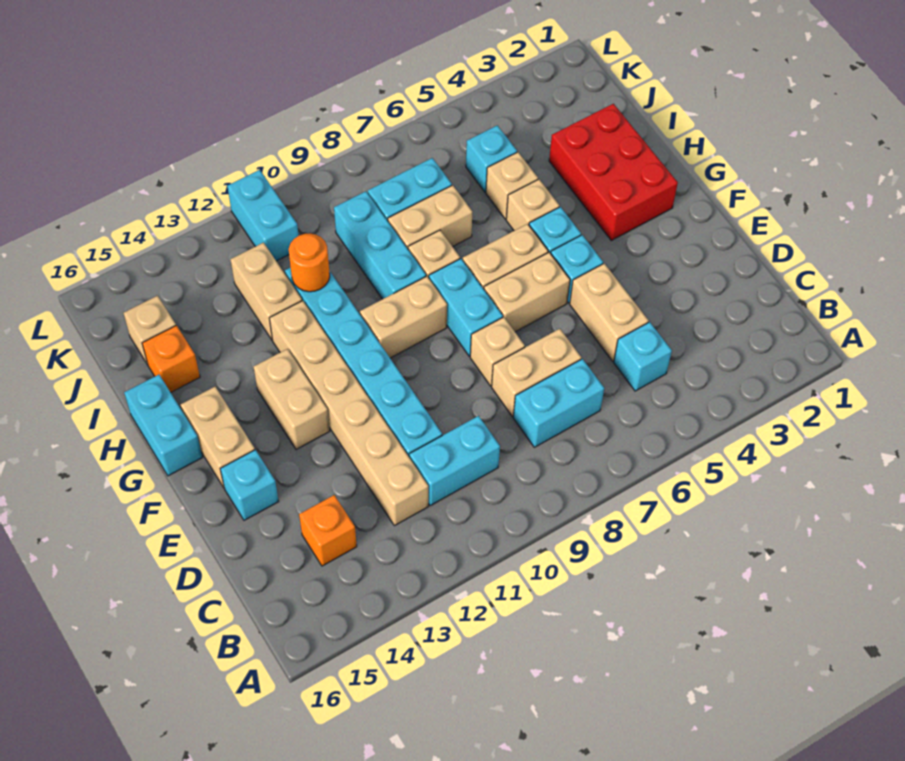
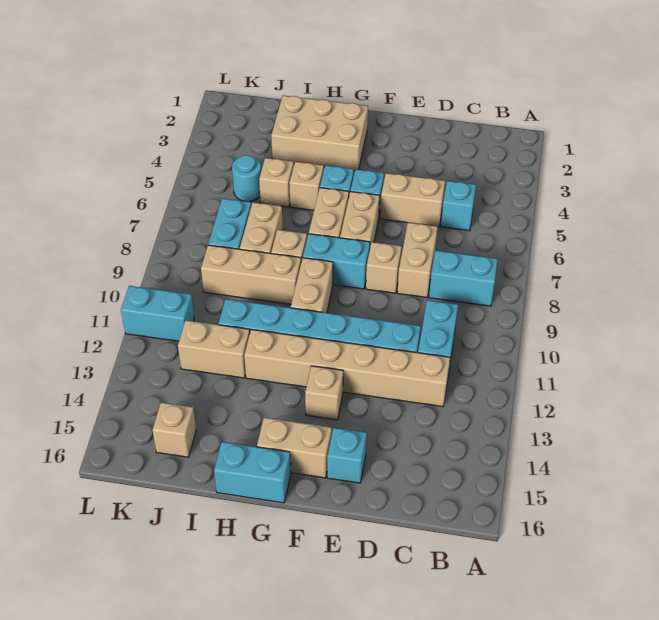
cyan 1x2 brick [513,359,604,447] -> cyan 1x2 brick turned to [429,250,498,306]
orange 1x1 brick [299,495,357,566] -> none
tan 1x2 brick [254,349,330,449] -> tan 1x1 brick [305,366,343,420]
red 2x3 brick [549,104,678,240] -> tan 2x3 brick [271,96,368,171]
cyan 1x3 brick [334,191,426,299] -> tan 1x3 brick [201,245,301,304]
orange 1x1 round brick [289,234,330,292] -> none
orange 1x1 brick [142,325,200,392] -> none
cyan 1x1 brick [466,125,517,192] -> cyan 1x1 round brick [232,155,261,202]

